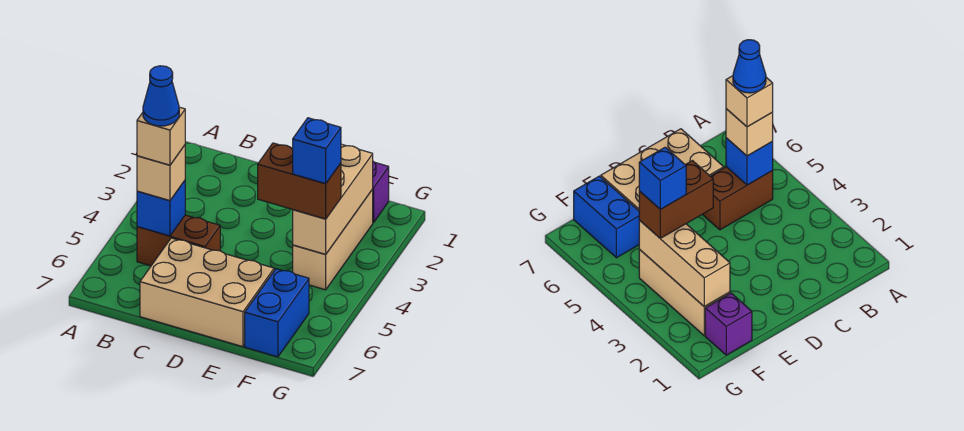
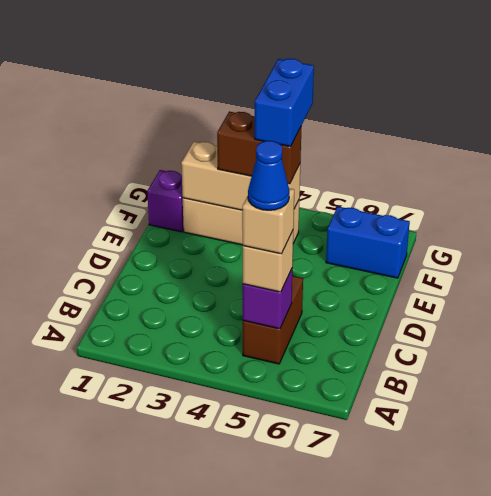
blue 1x1 brick [137,181,185,236] -> purple 1x1 brick [243,269,292,329]
tan 2x3 brick [140,238,274,347] -> none
brown 1x2 brick [258,143,341,219] -> brown 1x2 brick turned to [217,112,302,184]
blue 1x1 brick [293,118,341,184] -> blue 1x2 brick [255,59,314,146]

